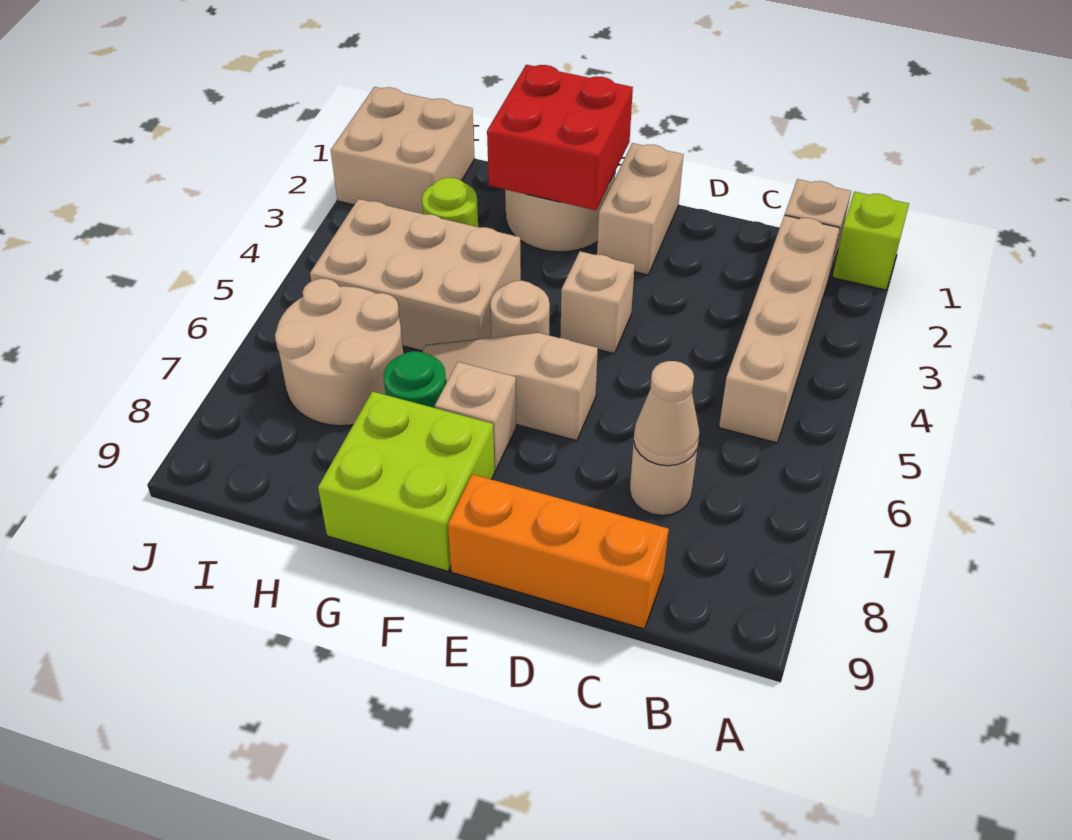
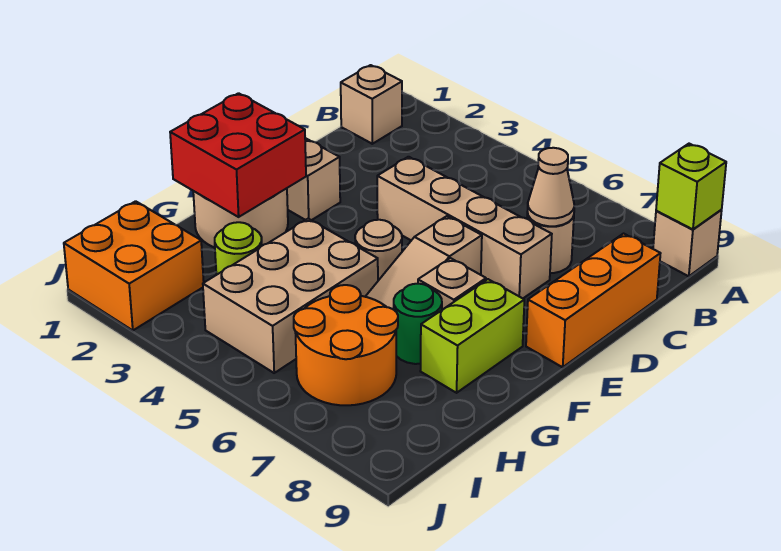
lime 1x1 brick [832,192,909,290] -> lime 1x1 brick moved to [656,144,726,229]
tan 1x4 brick [719,215,840,443] -> tan 1x4 brick moved to [377,157,552,298]
tan 1x1 brick [560,251,635,354] -> tan 1x1 brick moved to [653,210,722,276]
lime 2x2 brick [318,391,495,571] -> lime 1x2 brick [421,279,524,393]
tan 2x2 round brick [275,279,403,426] -> orange 2x2 round brick [294,285,398,405]
tan 2x2 brick [331,87,475,214] -> orange 2x2 brick [64,201,204,330]

